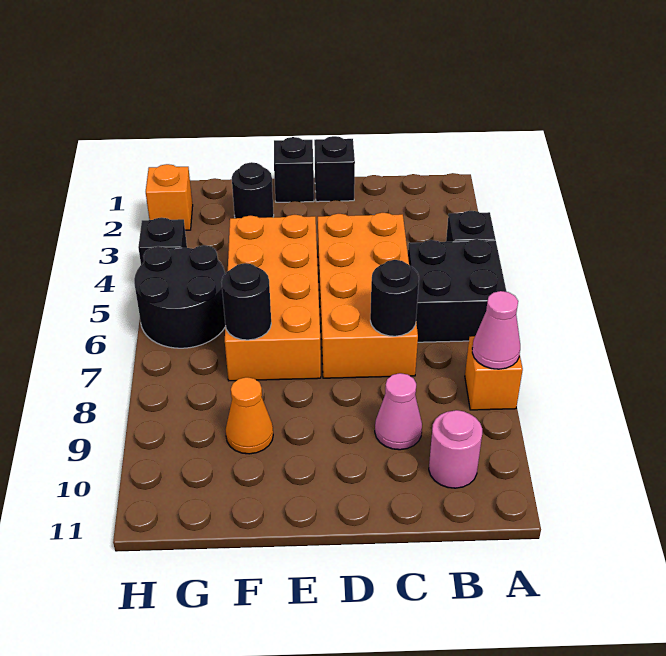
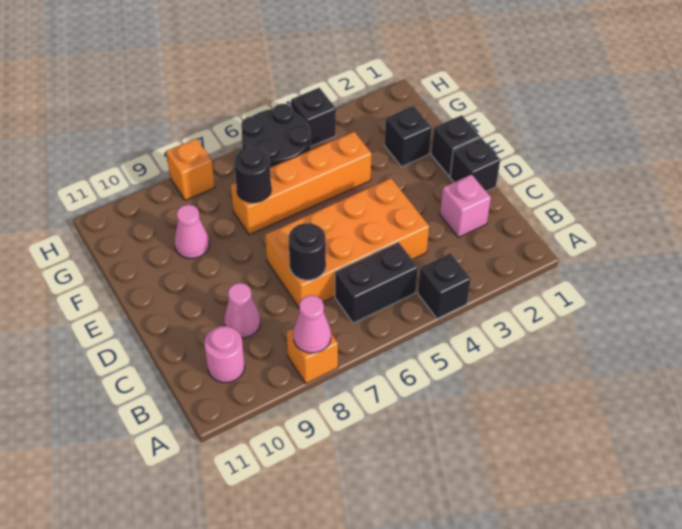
black 2x2 brick [408,239,507,342] -> black 1x2 brick [335,242,418,323]
none -> pink 1x1 brick [440,175,491,237]
orange 2x4 brick [225,215,321,381] -> orange 1x4 brick [231,132,372,235]
black 1x1 round brick [232,162,274,218] -> black 1x1 brick [384,106,432,167]
orange 1x1 cone [226,377,273,454] -> pink 1x1 cone [175,205,209,259]
orange 1x1 brick [146,164,193,230] -> orange 1x1 brick moved to [166,139,215,200]

